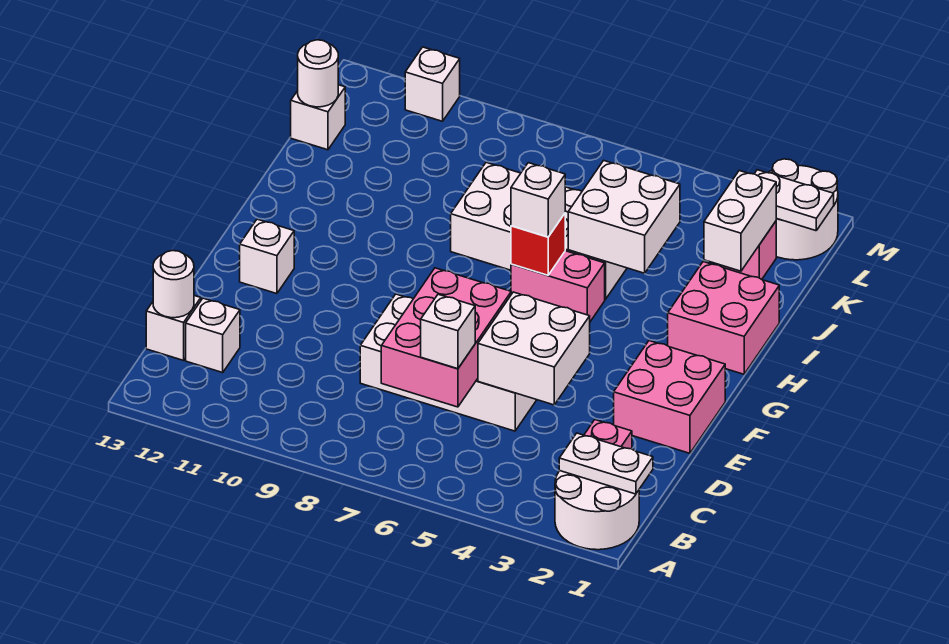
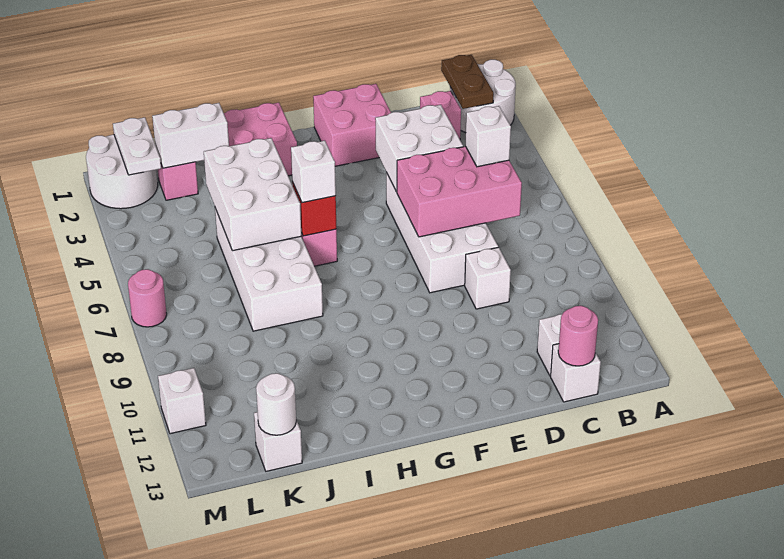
white 1x2 plate [559,433,653,494] -> brown 1x2 plate [441,55,494,109]
white 1x1 round brick [153,251,194,318] -> pink 1x1 round brick [558,306,598,366]
white 1x1 brick [240,219,294,294] -> white 1x1 brick moved to [465,247,511,309]
white 2x2 brick [568,160,680,273] -> white 2x3 brick [204,138,301,251]
none -> pink 1x1 round brick [128,269,167,327]

